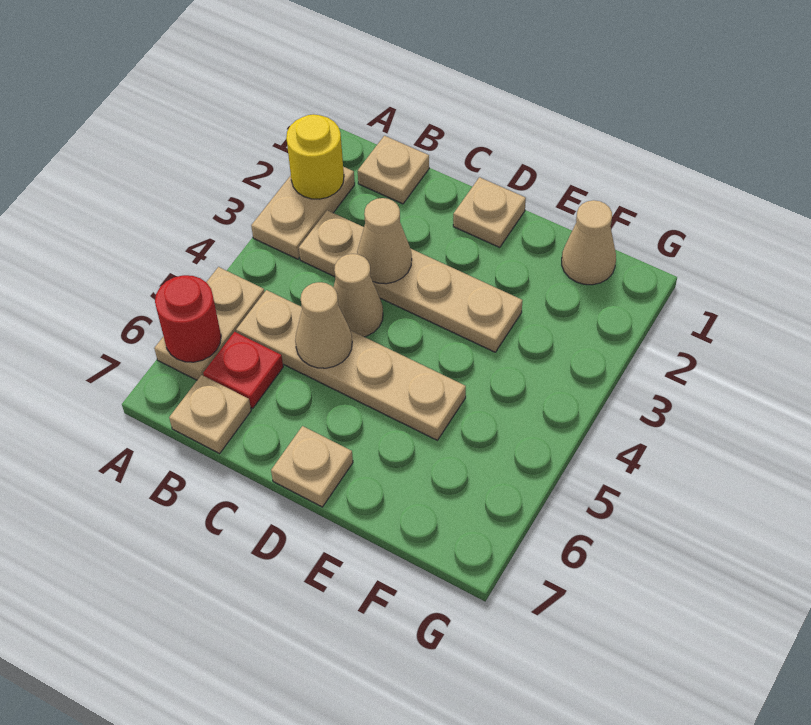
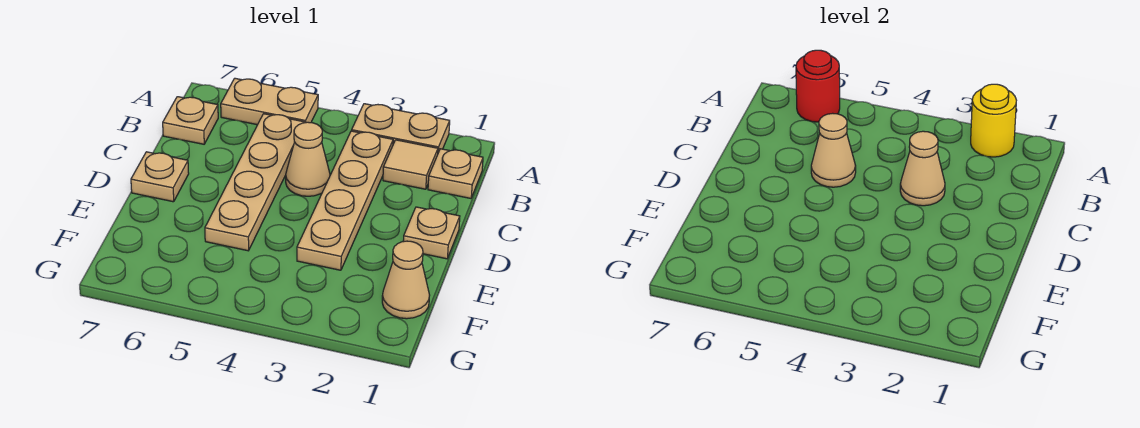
none -> tan 1x1 tile [383,140,438,189]
red 1x1 plate [203,332,283,408] -> none

